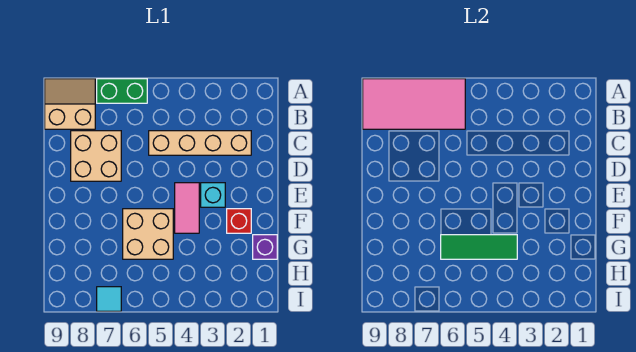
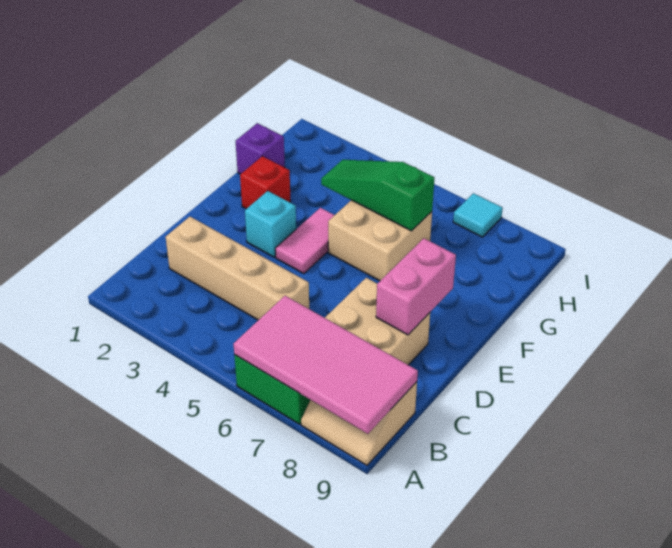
none -> pink 1x2 brick [376,238,456,335]
green 1x3 tile [441,235,517,259] -> green 1x3 slope [321,160,434,231]

